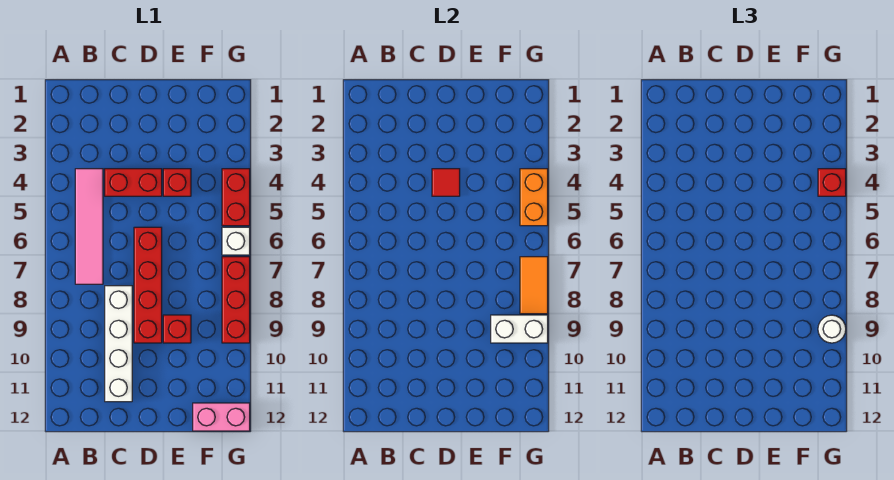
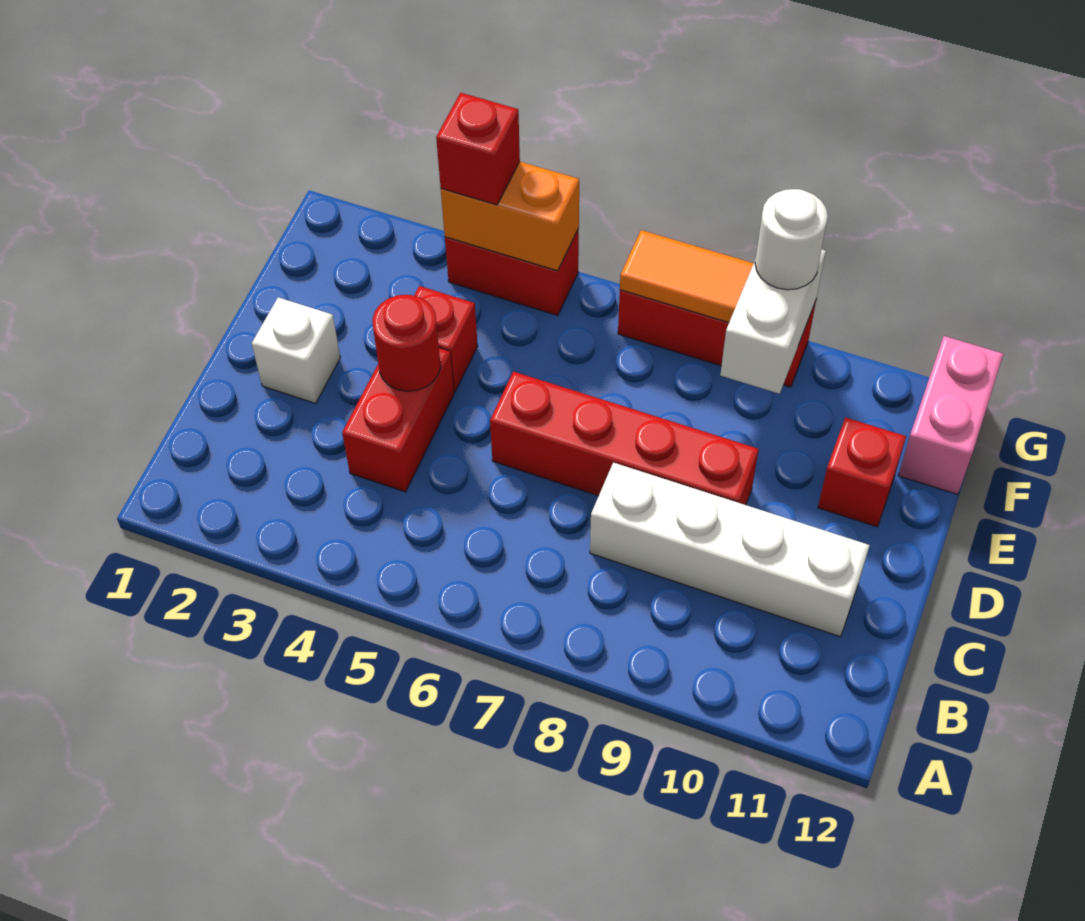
pink 1x4 tile [75,169,103,284] -> none
red 1x1 tile [432,169,460,196] -> red 1x1 round brick [372,295,441,391]
red 1x1 brick [163,315,191,343] -> red 1x1 brick moved to [818,417,906,527]
white 1x1 brick [222,227,250,255] -> white 1x1 brick moved to [252,297,340,403]

